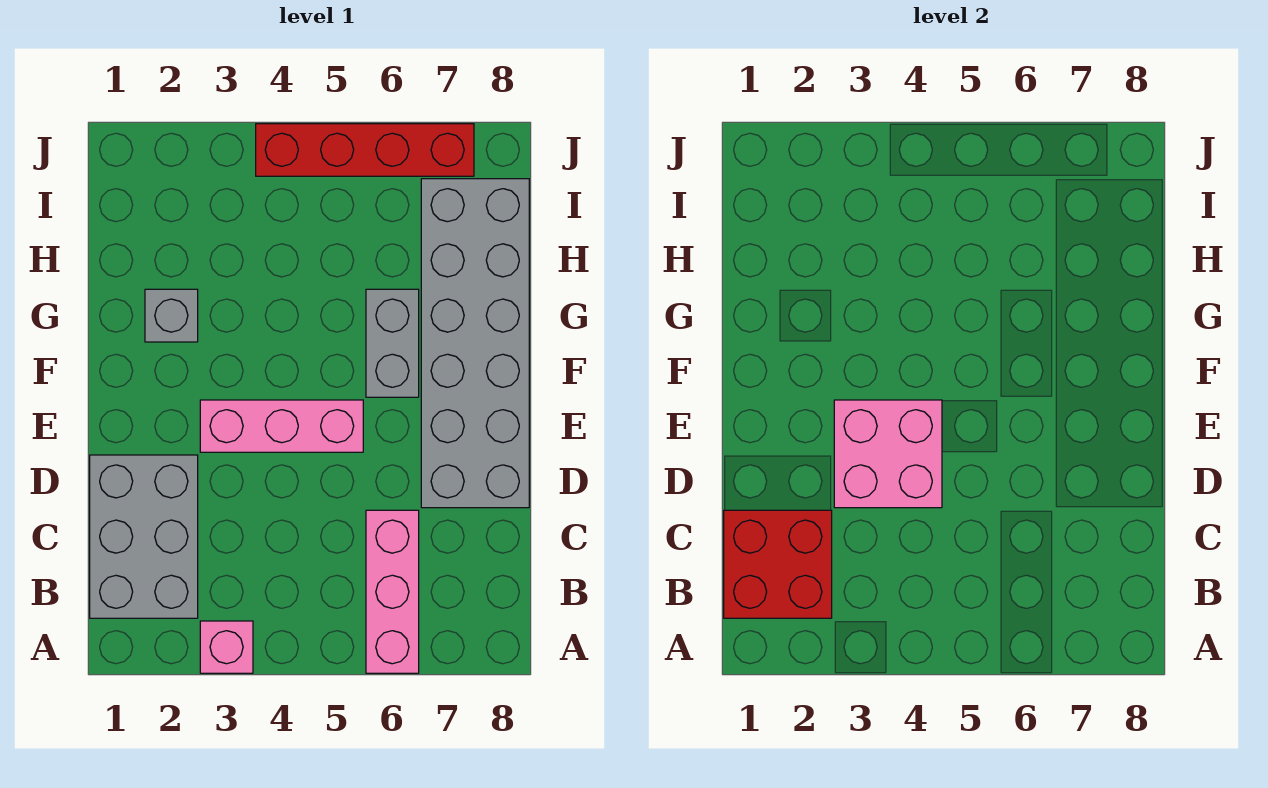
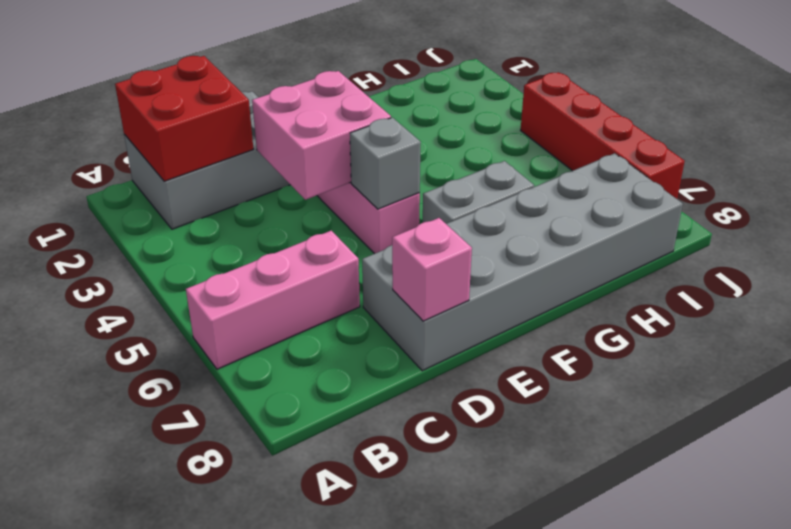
pink 1x1 brick [200,621,253,673] -> pink 1x1 brick moved to [392,218,472,321]
grey 1x1 brick [145,289,198,342] -> grey 1x1 brick moved to [350,117,421,209]

